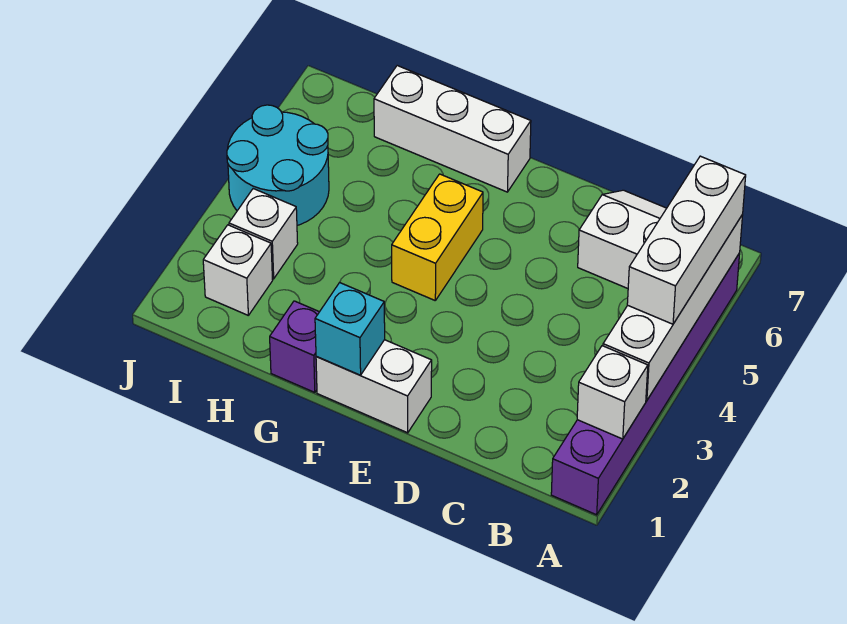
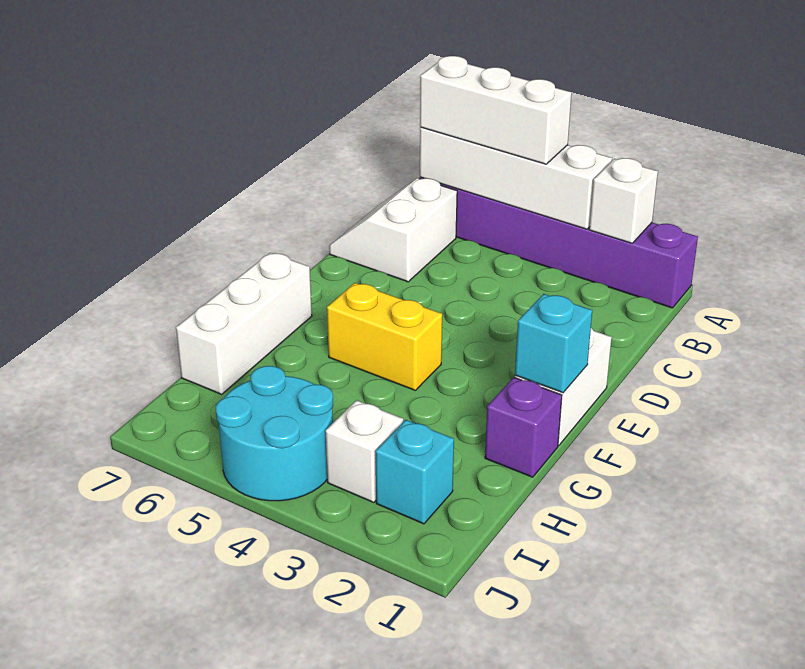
white 1x1 brick [203,225,273,315] -> cyan 1x1 brick [375,420,454,524]

